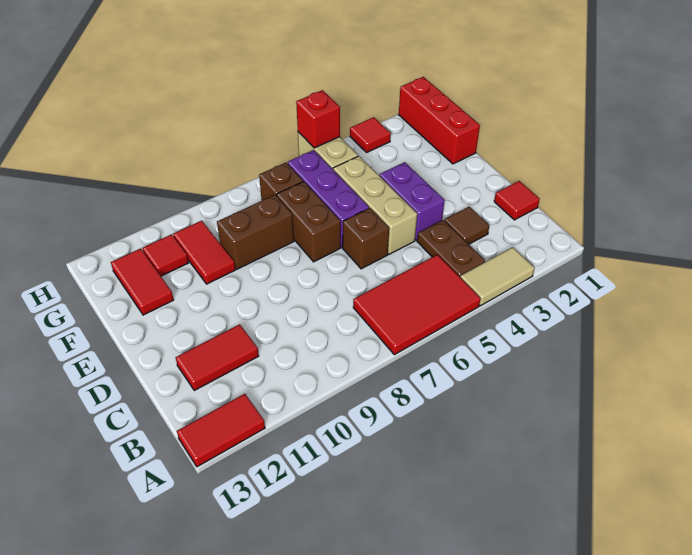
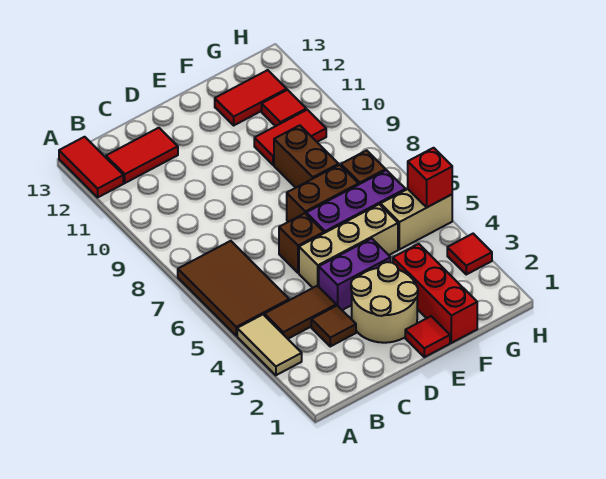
red 2x3 tile [353,255,481,355] -> brown 2x3 tile [178,241,289,336]
brown 1x2 plate [417,220,485,277] -> brown 1x2 tile [264,286,336,339]
red 1x1 tile [494,181,540,220] -> red 1x1 tile moved to [405,316,450,357]
red 1x2 tile [175,324,259,390] -> red 1x2 tile turned to [106,128,178,183]
none -> tan 2x2 round brick [351,262,418,343]
red 1x3 brick [399,77,480,164] -> red 1x3 brick turned to [393,244,477,343]

